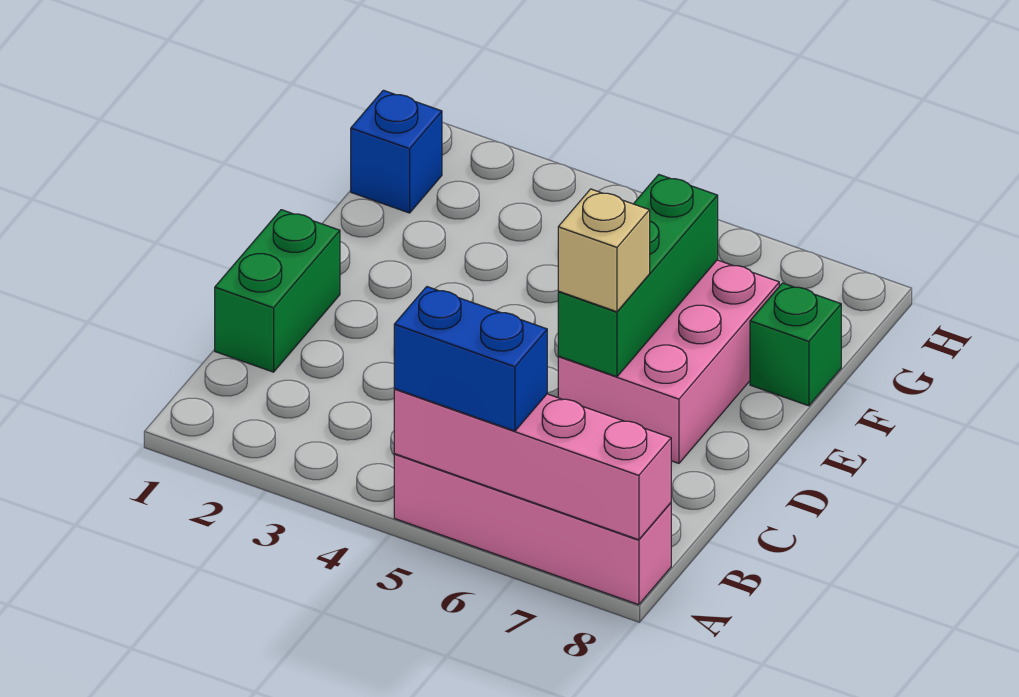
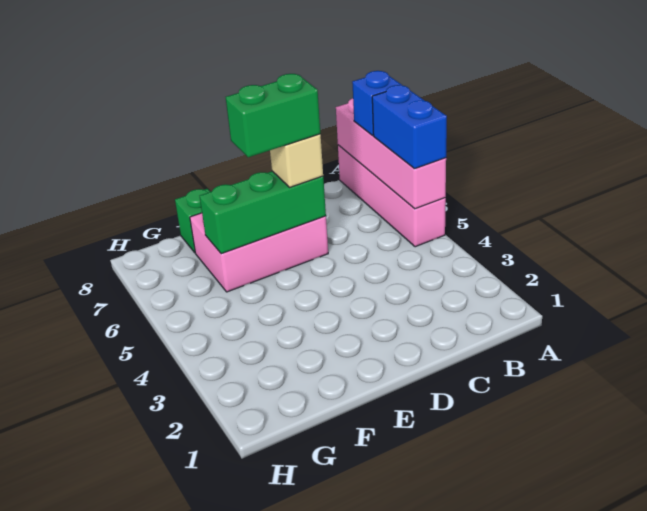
green 1x2 brick [215,210,340,372] -> green 1x2 brick moved to [226,74,320,157]
blue 1x1 brick [351,90,442,213] -> blue 1x1 brick moved to [352,71,402,136]

